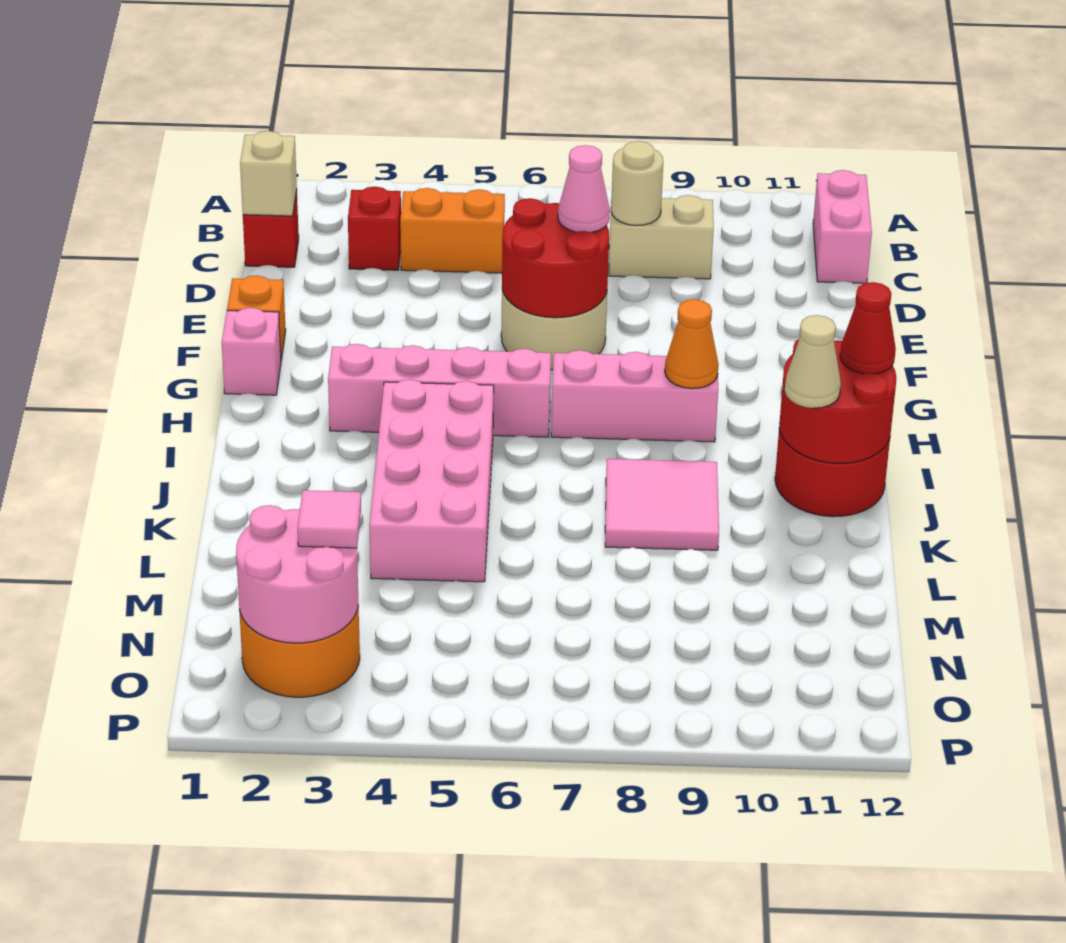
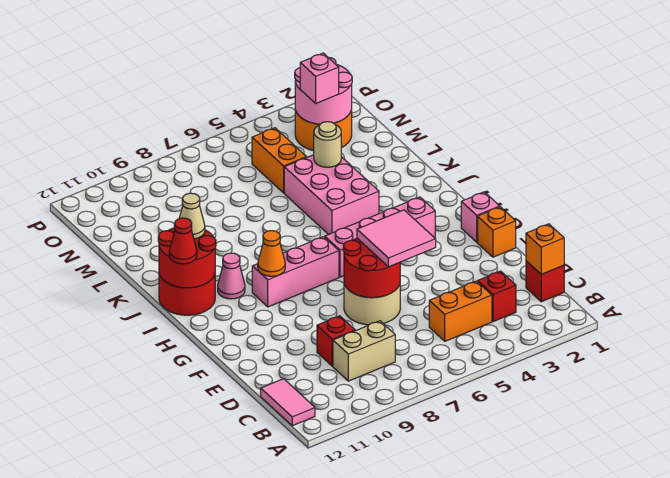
pink 1x2 brick [813,170,872,283] -> pink 1x2 tile [261,379,315,426]
tan 1x1 brick [240,131,297,216] -> orange 1x1 brick [526,224,564,274]
tan 1x1 round brick [611,141,663,226] -> tan 1x1 round brick moved to [314,122,341,167]
none -> red 1x1 brick [317,316,355,366]
pink 1x1 cone [558,145,610,232] -> pink 1x1 cone moved to [218,253,245,299]
pink 2x4 brick [369,380,494,582] -> pink 2x3 brick [284,155,379,235]
pink 2x2 tile [605,459,719,550] -> pink 2x2 tile moved to [357,210,436,267]
none -> orange 1x2 brick [252,128,307,193]
pink 1x1 tile [298,490,361,548] -> pink 1x1 brick [300,53,339,103]

